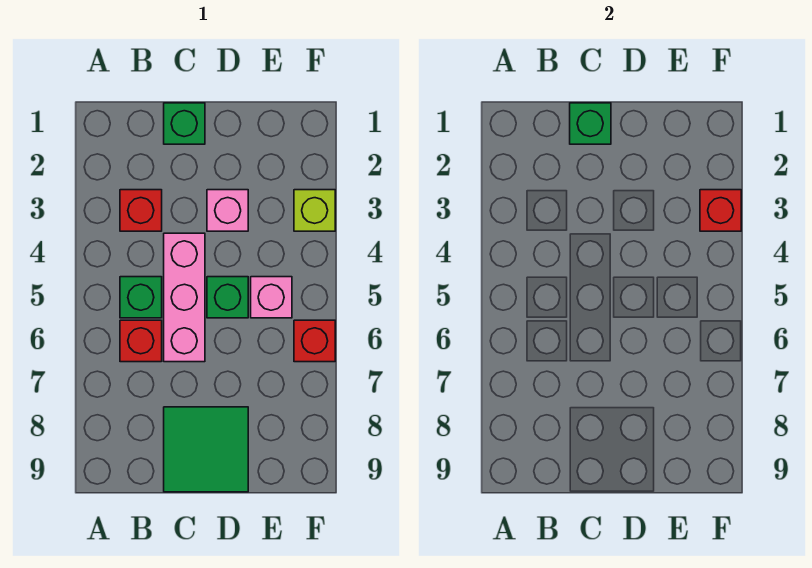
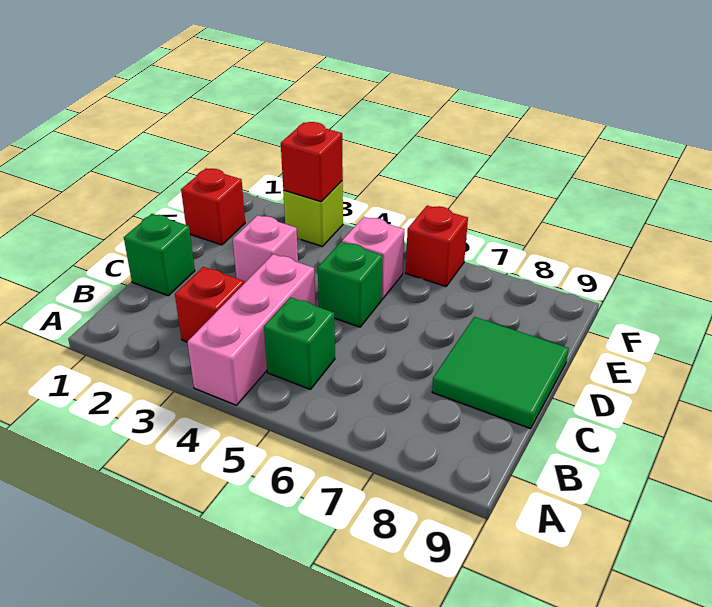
red 1x1 brick [120,320,162,362] -> red 1x1 brick moved to [181,169,245,245]
green 1x1 brick [570,103,611,144] -> none
pink 1x3 brick [164,233,205,362] -> pink 1x3 brick turned to [187,254,316,405]

